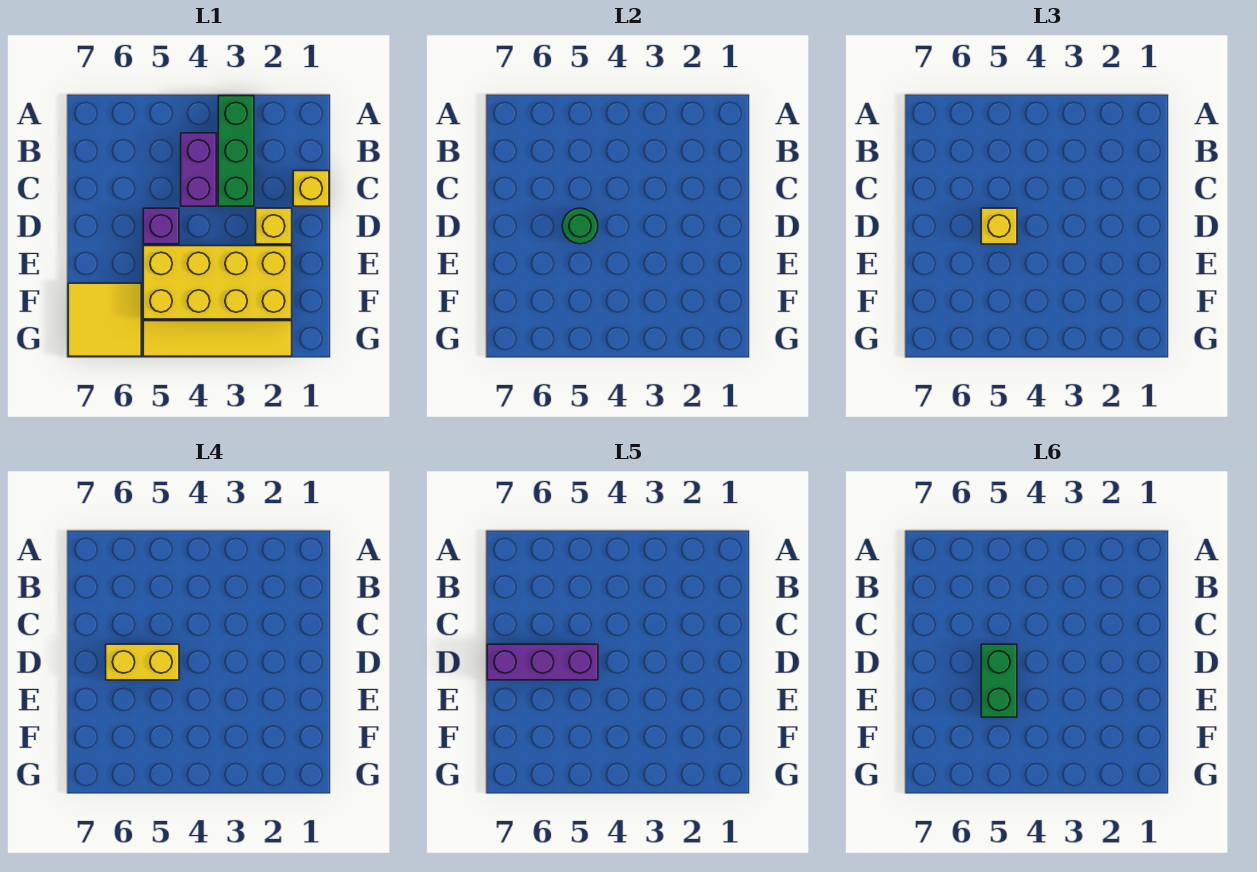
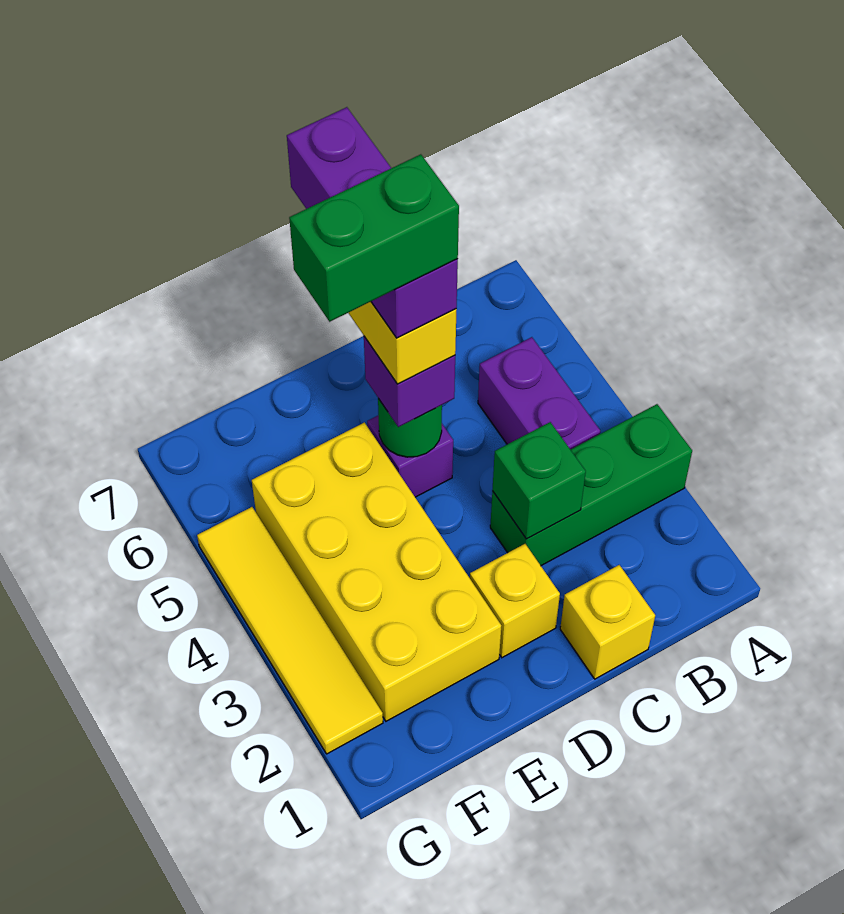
purple 1x2 brick [181,133,216,206] -> purple 1x2 brick turned to [478,337,600,450]
none -> green 1x1 brick [492,422,586,539]
yellow 1x1 brick [981,208,1017,244] -> purple 1x1 brick [364,337,455,427]
yellow 2x2 tile [68,283,141,356] -> none

